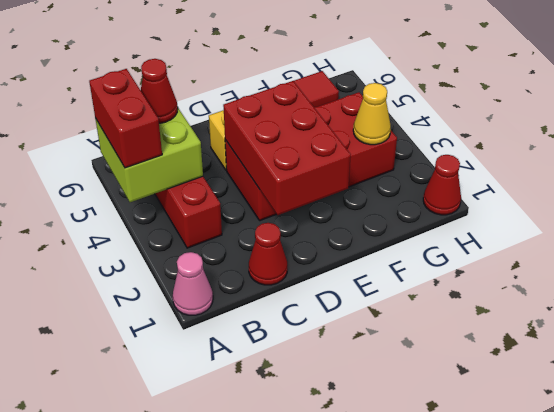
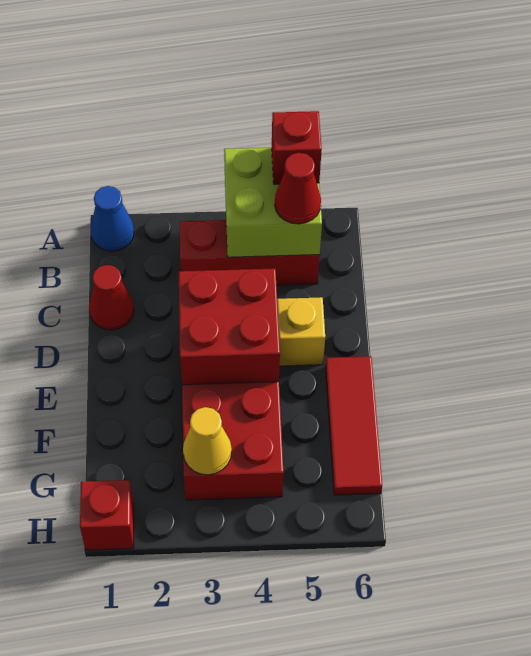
pink 1x1 cone [173,252,213,315] -> blue 1x1 cone [91,186,134,251]
red 1x2 brick [89,69,162,168] -> red 1x1 brick [272,111,322,184]
red 2x3 brick [223,81,351,215] -> red 2x2 brick [179,268,280,385]
red 1x1 cone [423,155,461,215] -> red 1x1 brick [80,480,134,550]

